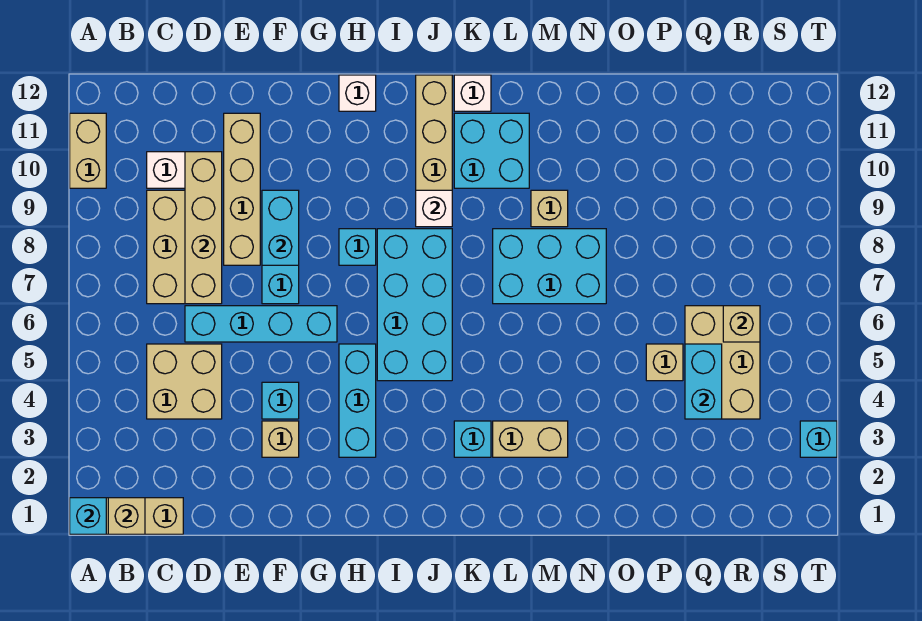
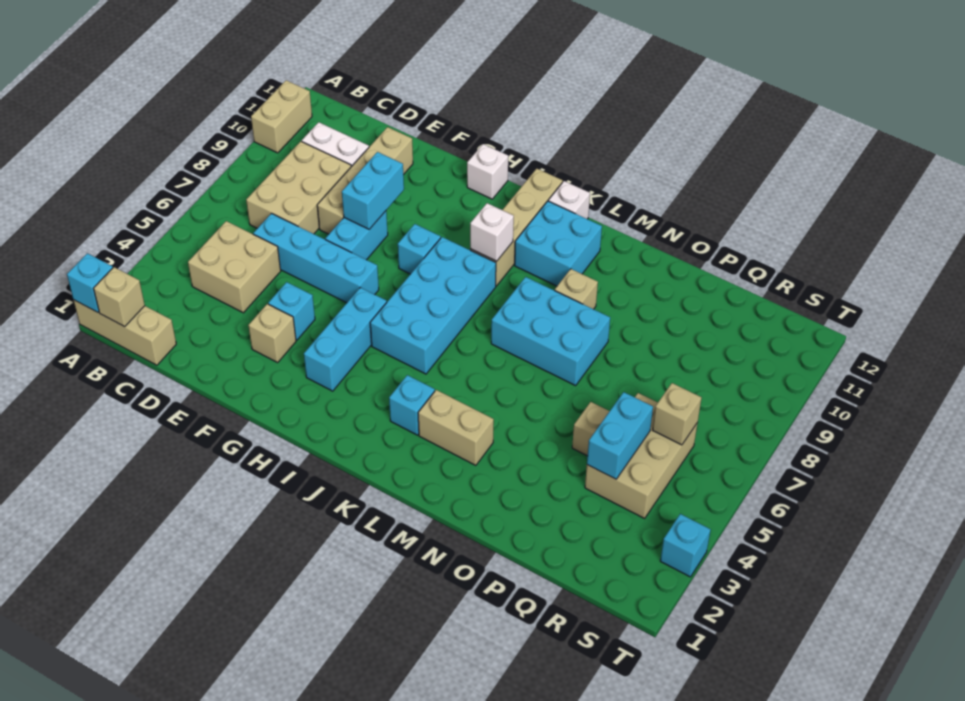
tan 1x4 brick [185,152,222,304] -> none

